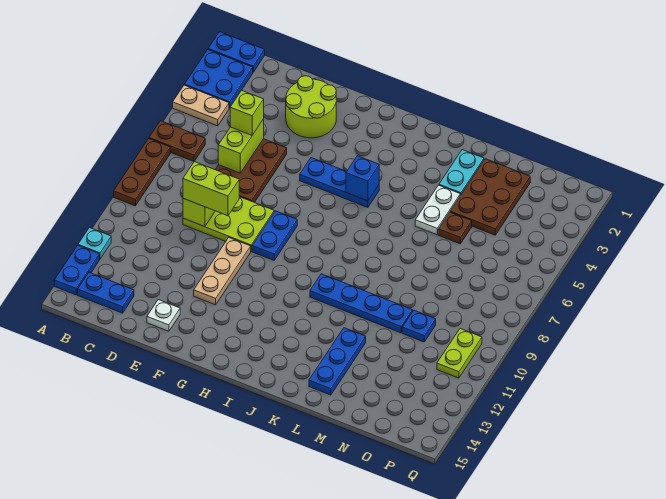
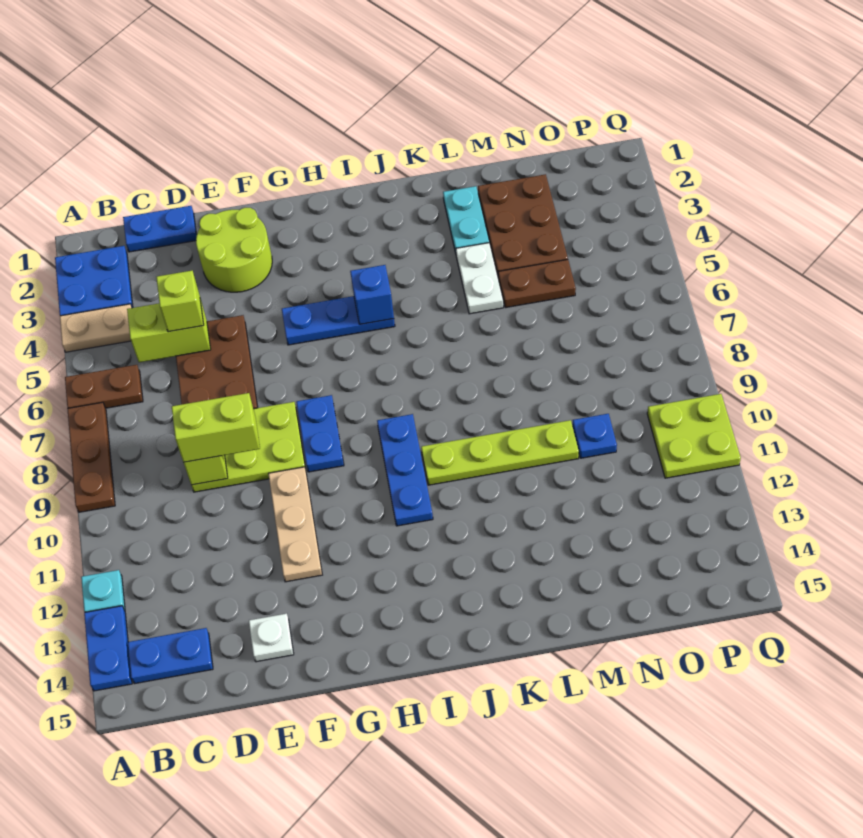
blue 1x2 plate [208,32,265,72] -> blue 1x2 plate moved to [123,206,197,252]
lime 1x2 brick [218,119,264,173] -> lime 1x2 brick turned to [127,299,211,362]
blue 1x4 plate [310,274,413,333] -> lime 1x4 plate [421,420,579,485]
blue 1x3 plate [309,328,366,395] -> blue 1x3 plate moved to [377,414,433,526]
brown 1x1 plate [438,212,472,244] -> brown 1x2 plate [498,260,576,308]
lime 1x2 plate [437,329,482,378] -> lime 2x2 plate [647,394,741,478]

